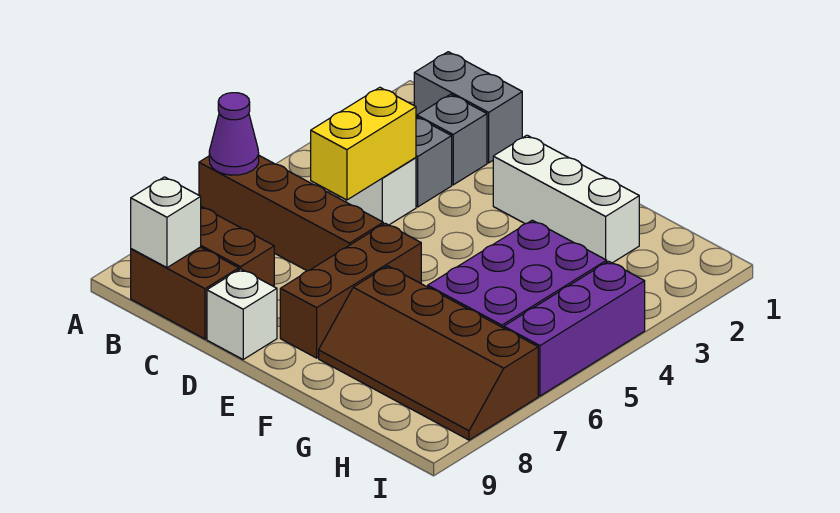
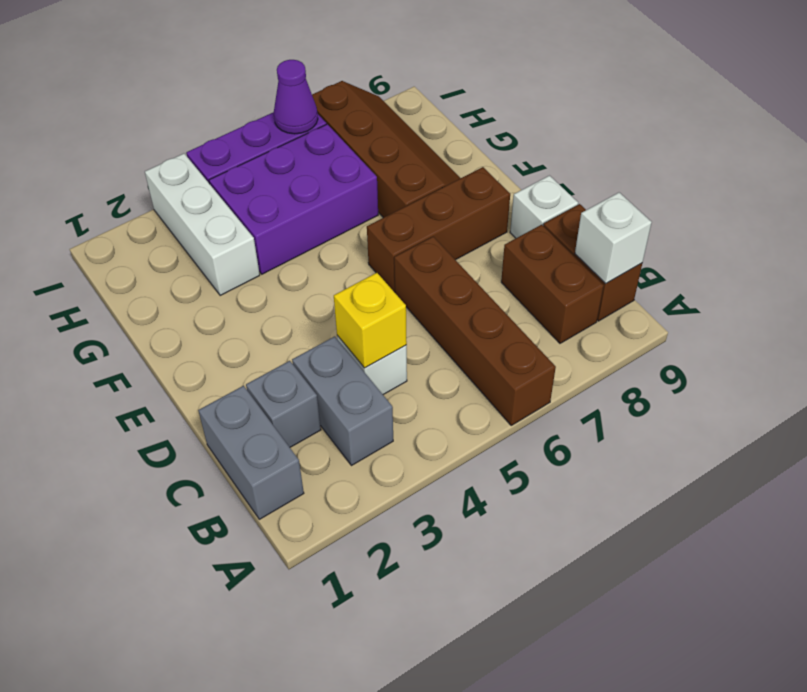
purple 1x1 cone [209,93,259,175] -> purple 1x1 cone moved to [274,60,318,134]
yellow 1x2 brick [311,87,416,200] -> yellow 1x1 brick [334,273,407,368]
white 1x3 brick [493,135,639,263] -> white 1x3 brick moved to [145,154,260,296]

